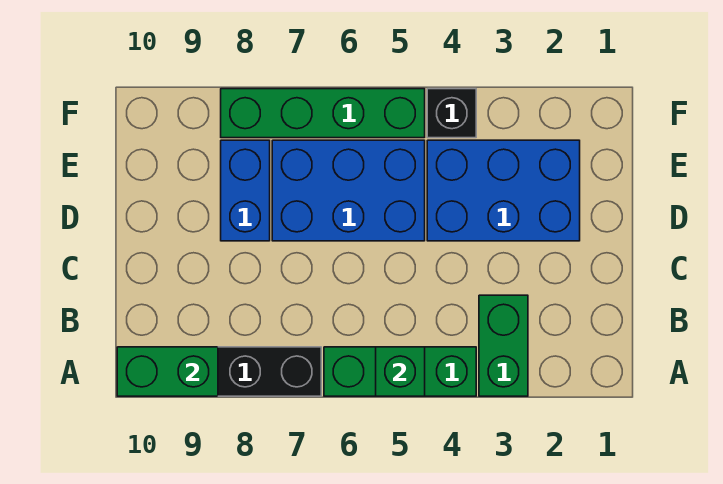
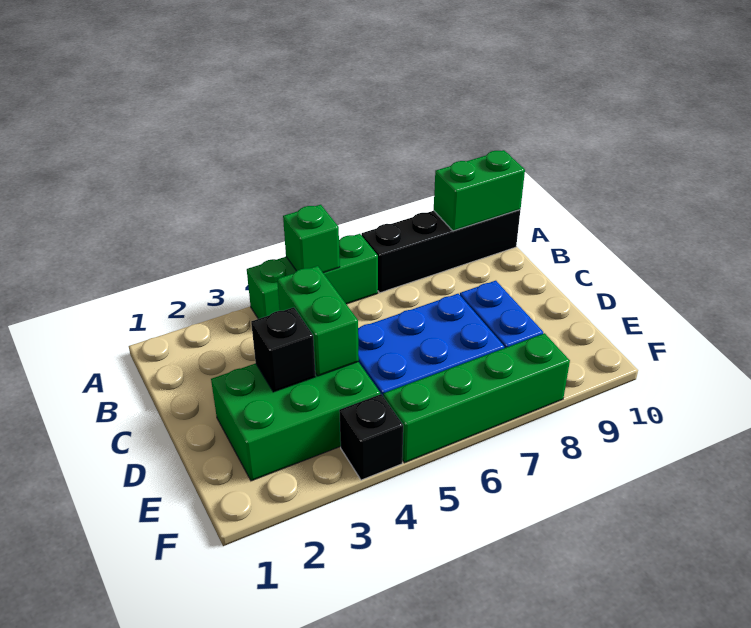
green 1x2 brick [479,295,528,396] -> green 1x2 brick moved to [277,266,359,376]
blue 2x3 brick [427,140,580,241] -> green 2x3 brick [211,362,380,481]
none -> black 1x1 brick [251,307,315,392]

